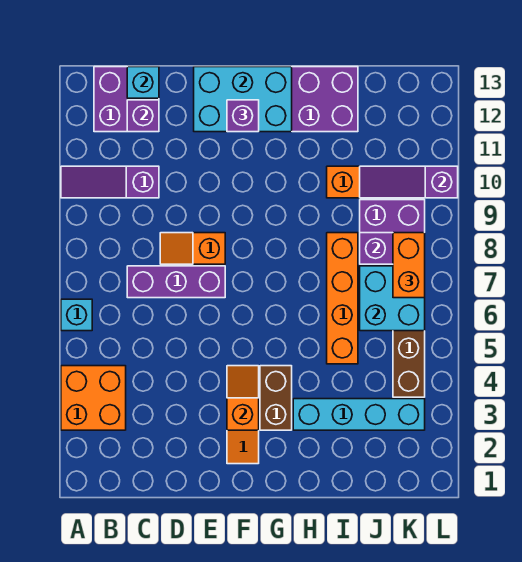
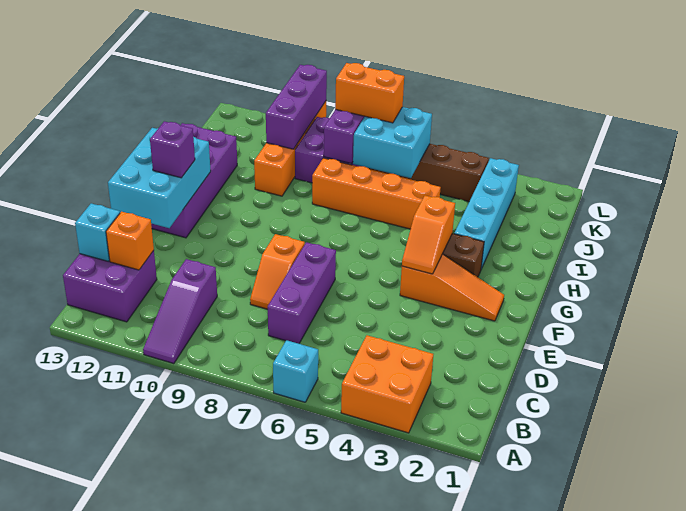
purple 1x1 brick [127,100,159,132] -> orange 1x1 brick [106,212,154,270]
orange 1x2 slope [227,366,259,430] -> orange 1x2 slope turned to [402,196,455,274]
purple 1x3 slope [360,166,458,198] -> purple 1x3 brick [266,65,327,149]

